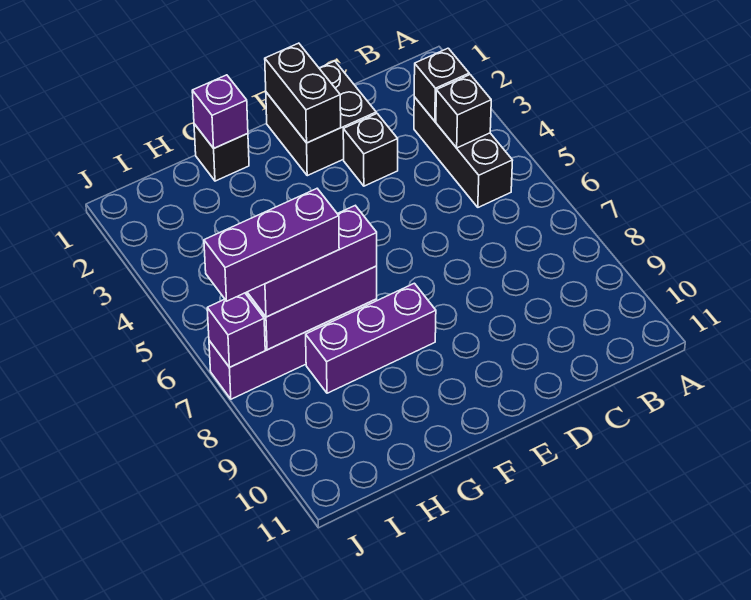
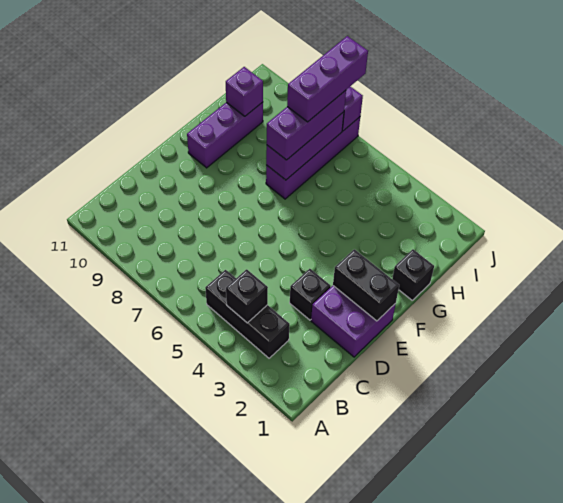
black 1x1 brick [414,48,469,121] -> none
black 2x2 brick [266,61,376,176] -> purple 2x2 brick [311,286,396,357]
purple 1x3 brick [306,283,436,393] -> purple 1x3 brick moved to [187,102,263,168]
purple 1x1 brick [192,75,248,148] -> purple 1x1 brick moved to [226,67,263,116]

